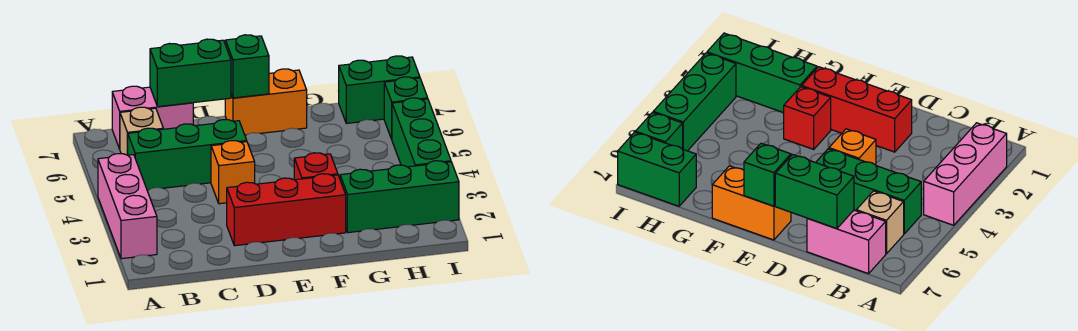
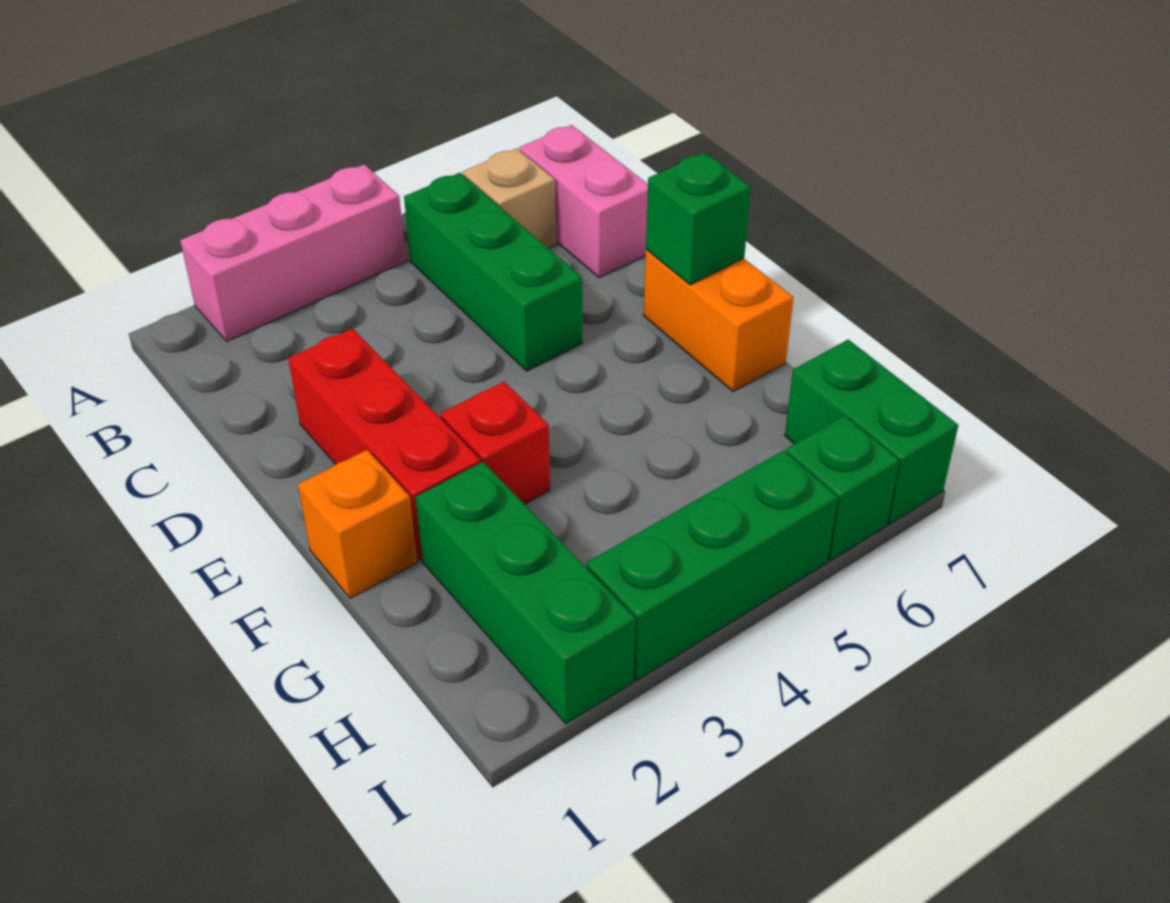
green 1x2 brick [150,39,231,107] -> none
orange 1x1 brick [211,141,255,204] -> orange 1x1 brick moved to [298,450,417,598]

